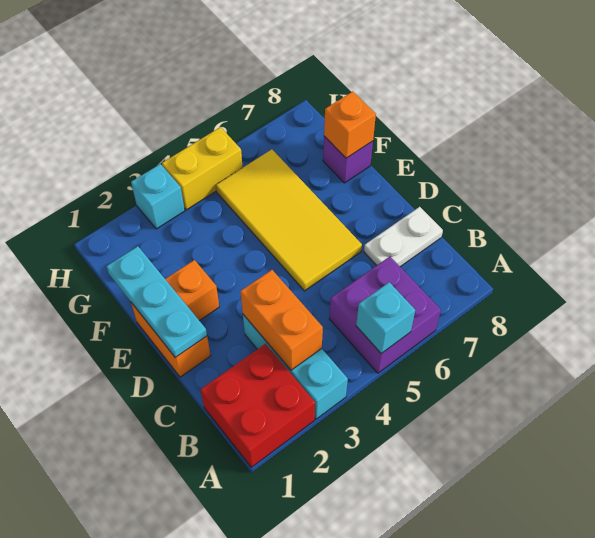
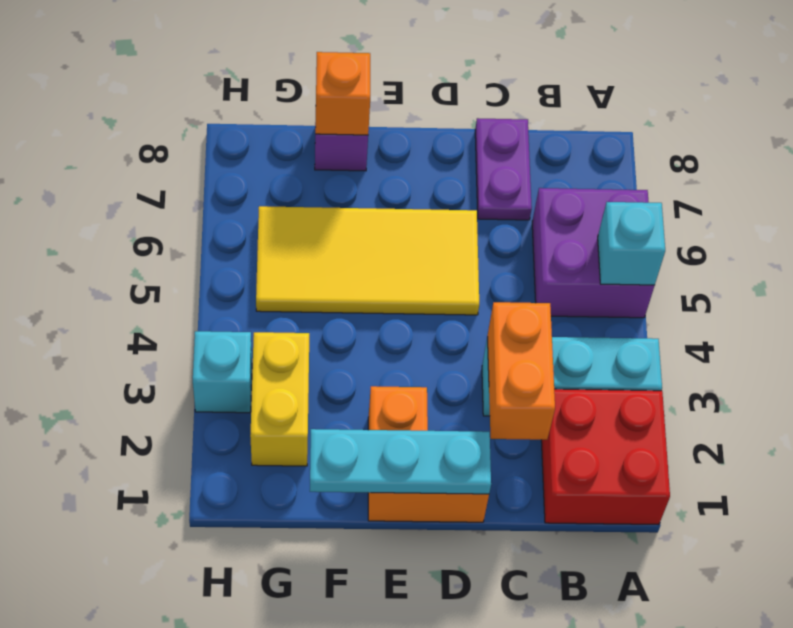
orange 1x2 brick [240,270,323,370] -> orange 1x2 brick turned to [487,302,555,440]
white 1x2 plate [364,207,443,267] -> purple 1x2 plate [475,118,532,220]
yellow 1x2 brick [162,127,243,210] -> yellow 1x2 brick moved to [250,332,309,466]

